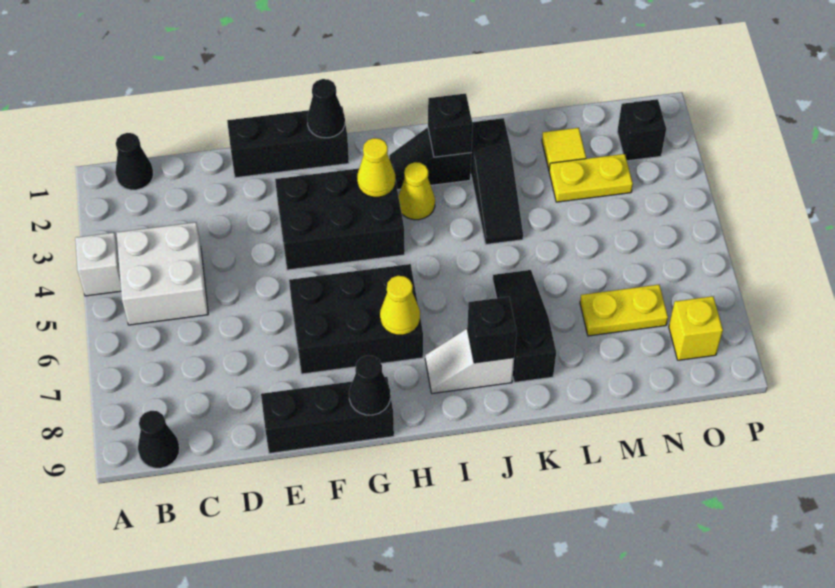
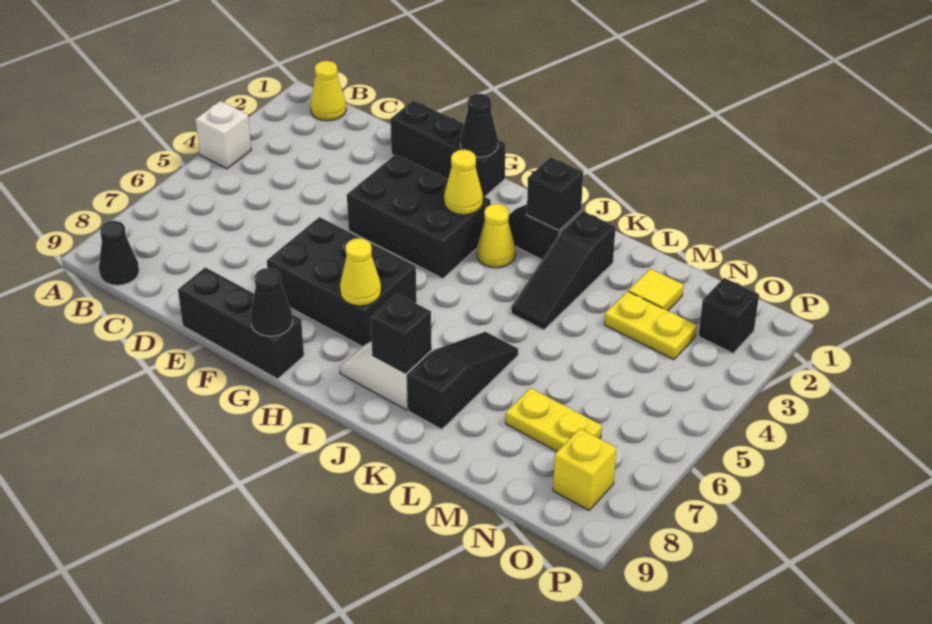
black 1x1 cone [115,133,153,190] -> yellow 1x1 cone [310,61,346,121]
white 2x2 brick [116,222,208,325] -> none

